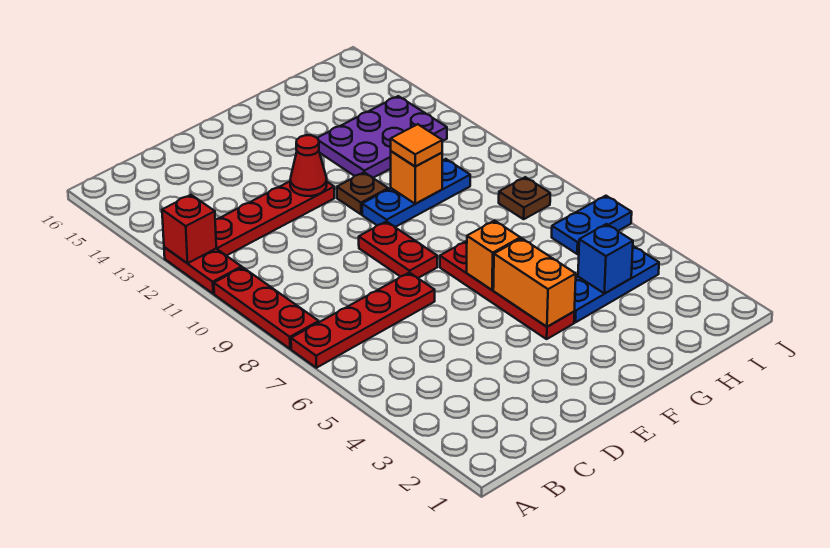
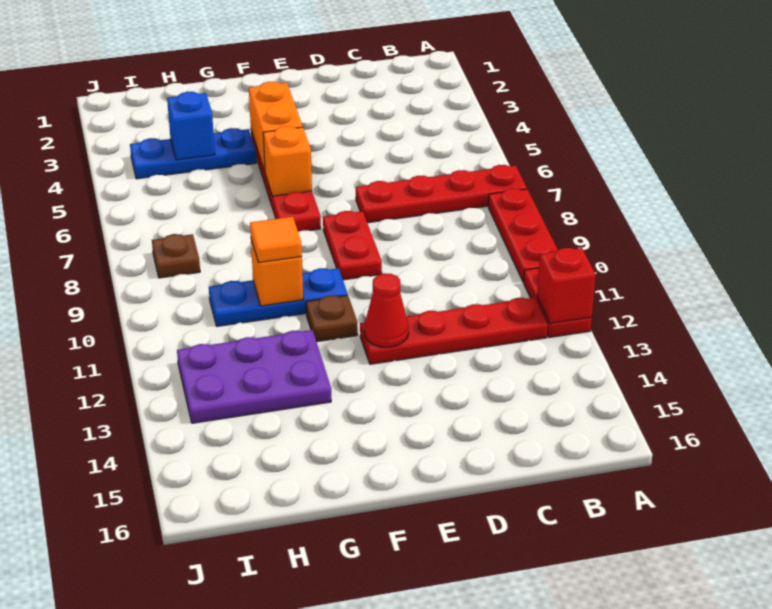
blue 1x2 plate [552,196,632,254] -> none

